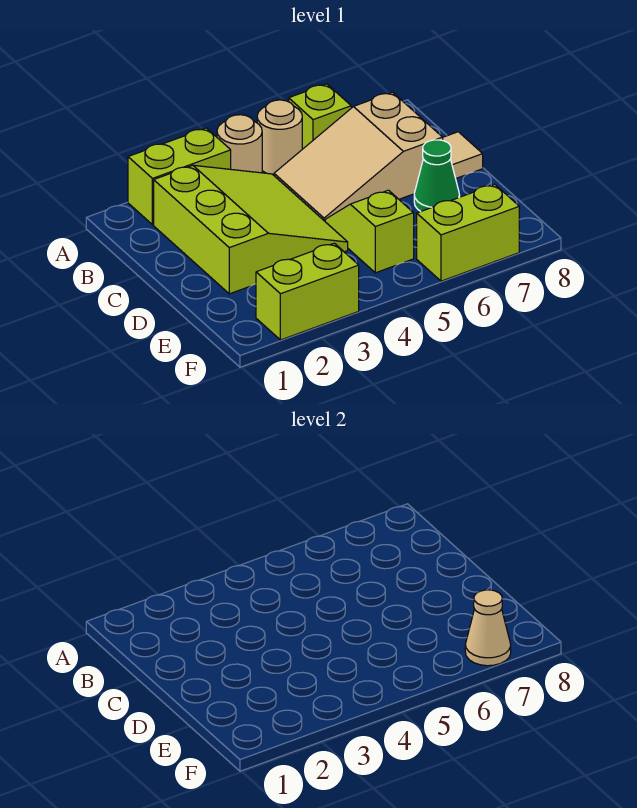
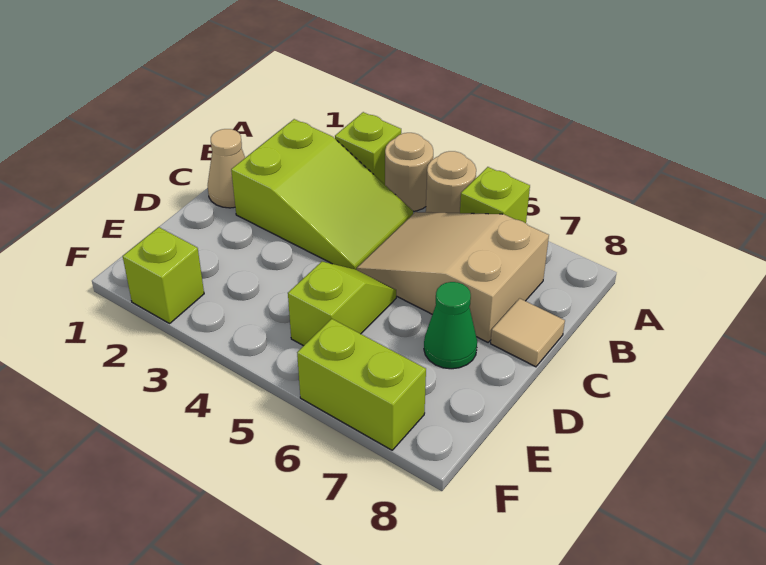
lime 1x2 brick [128,128,231,225] -> lime 1x1 brick [335,112,401,185]
lime 3x3 slope [154,165,348,294] -> lime 2x3 slope [231,119,413,270]
lime 1x2 brick [256,243,359,340] -> lime 1x1 brick [123,227,204,324]
tan 1x1 cone [465,590,511,666] -> tan 1x1 cone moved to [208,129,245,208]

